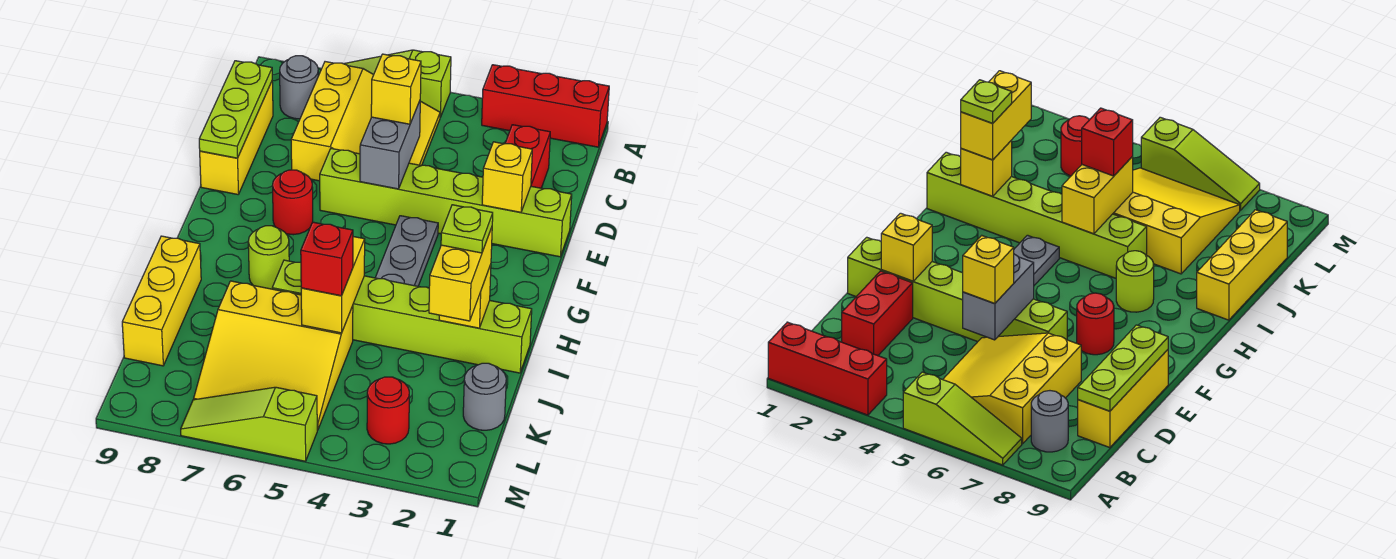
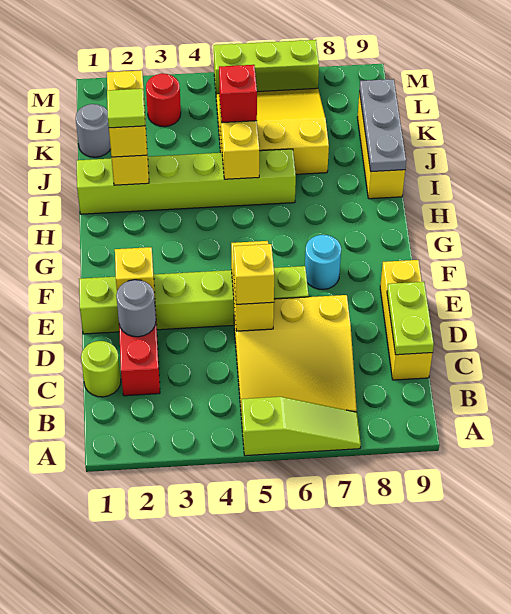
red 1x3 brick [482,65,609,147] -> none
yellow 3x3 slope [291,62,440,181] -> yellow 3x3 slope turned to [234,295,357,419]
grey 1x1 round brick [280,56,318,119] -> grey 1x1 round brick moved to [116,280,156,337]
lime 1x3 plate [199,61,272,158] -> lime 1x2 plate [387,282,434,355]
grey 1x2 brick [360,101,420,189] -> yellow 1x2 brick [231,241,274,331]
grey 1x3 plate [375,216,438,286] -> grey 1x3 plate moved to [360,79,406,172]
red 1x1 round brick [273,170,313,235] -> cyan 1x1 round brick [305,235,341,290]
lime 1x1 round brick [248,226,289,289] -> lime 1x1 round brick moved to [81,341,121,397]
lime 1x1 plate [441,205,493,253] -> lime 1x1 tile [107,89,145,128]
lime 1x3 slope [181,387,317,461] -> lime 1x3 brick [214,40,319,94]

